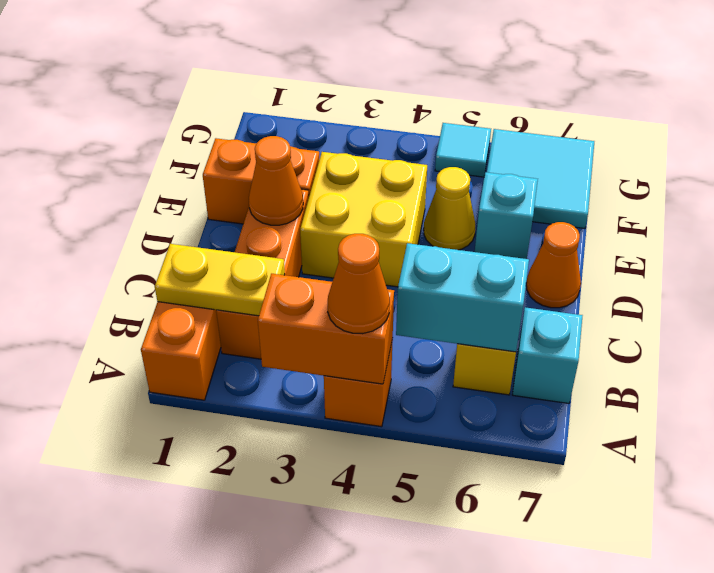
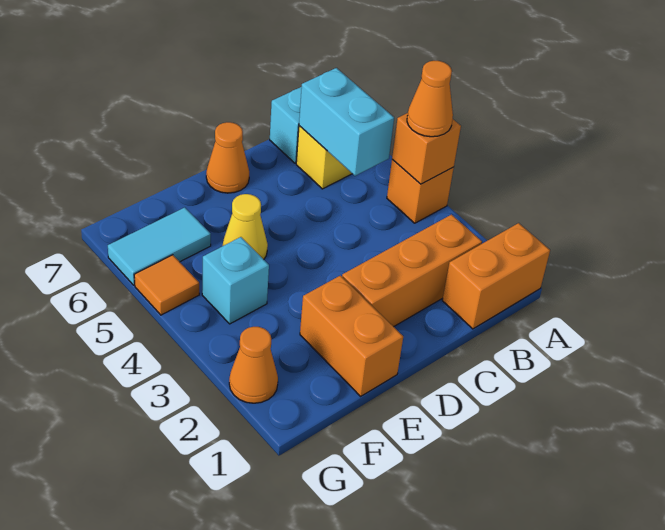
orange 1x2 brick [258,274,394,384] -> orange 1x1 brick [392,113,461,184]
yellow 1x2 plate [155,244,285,316] -> none
orange 1x1 cone [249,136,303,225] -> orange 1x1 cone moved to [229,327,278,403]
yellow 2x2 brick [300,152,427,287] -> none
cyan 1x1 brick [475,172,538,259] -> cyan 1x1 brick moved to [202,237,269,324]
cyan 2x2 tile [487,129,594,228] -> cyan 1x2 tile [108,207,211,285]
cyan 1x1 tile [435,123,491,177] -> orange 1x1 tile [134,255,199,315]

